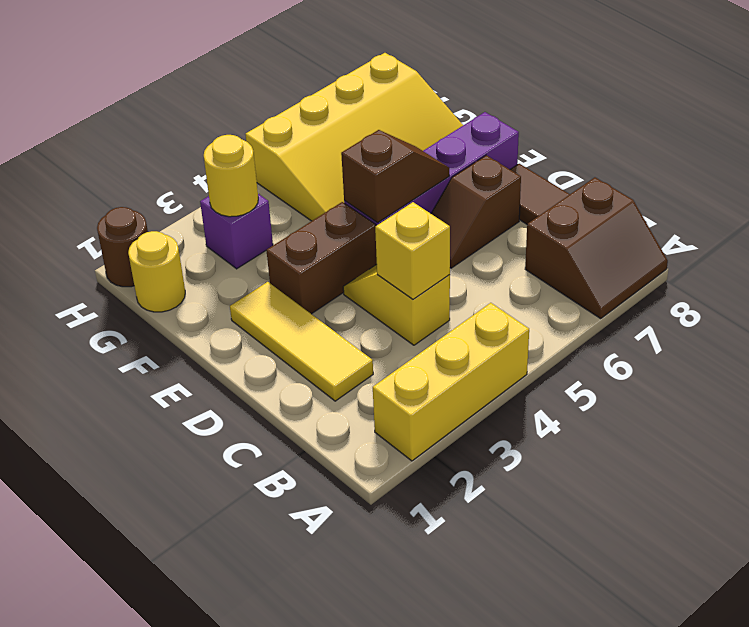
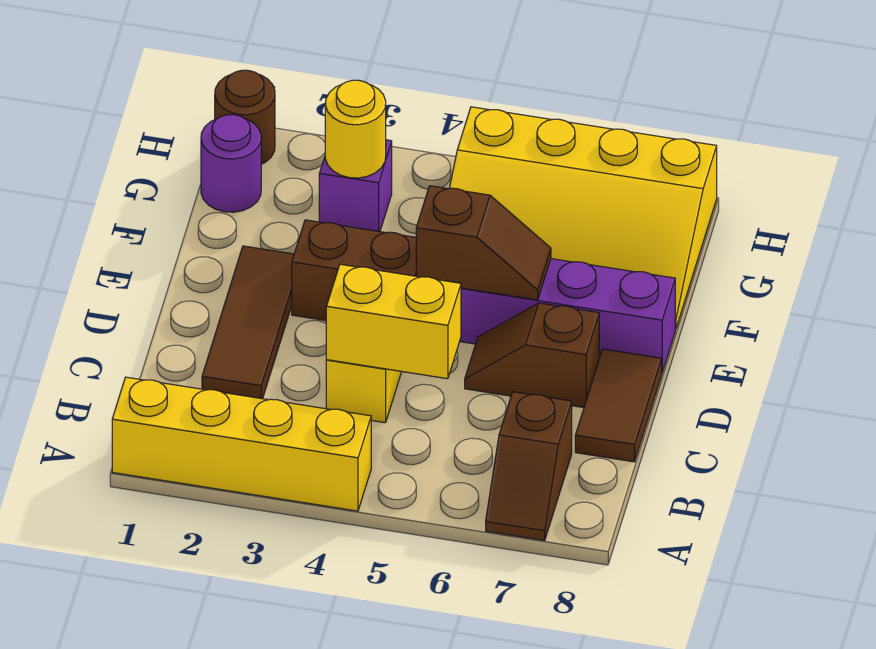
yellow 1x3 brick [373,303,529,461] -> yellow 1x4 brick [112,377,371,511]
brown 2x2 slope [525,177,668,318] -> brown 1x2 slope [486,392,572,541]
yellow 1x3 tile [230,282,373,401] -> brown 1x3 tile [202,246,294,399]
yellow 1x1 brick [375,202,450,299] -> yellow 1x2 brick [326,264,461,379]
yellow 1x1 round brick [128,231,185,312] -> purple 1x1 round brick [201,115,261,212]

